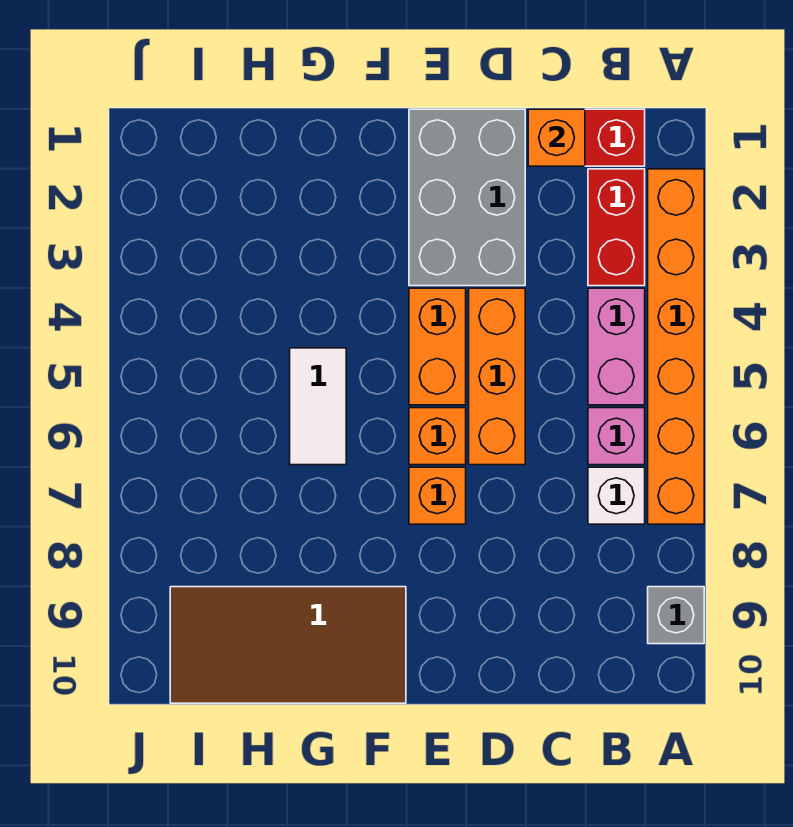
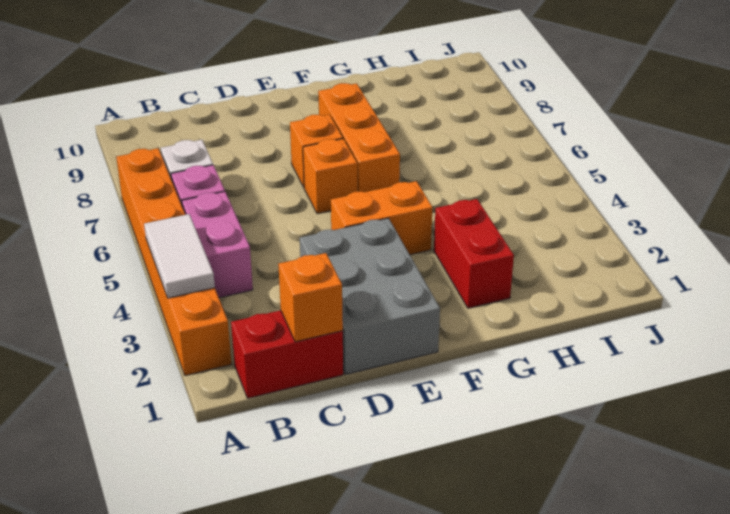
grey 1x1 brick [648,587,704,644] -> none
red 1x2 brick [588,169,645,286] -> red 1x2 brick moved to [434,199,514,308]
orange 1x3 brick [469,288,525,465] -> orange 1x3 brick moved to [318,83,400,192]
orange 1x2 brick [409,288,466,405] -> orange 1x2 brick turned to [331,181,433,255]
brown 2x4 tile [170,587,406,703] -> none
white 1x2 tile [290,348,346,465] -> white 1x2 tile moved to [144,214,215,298]

